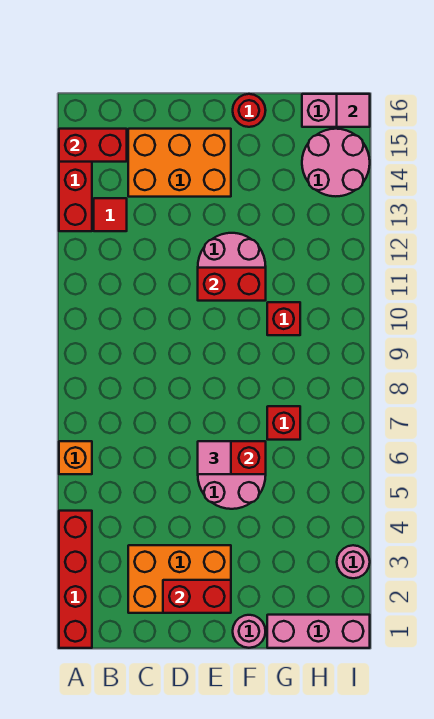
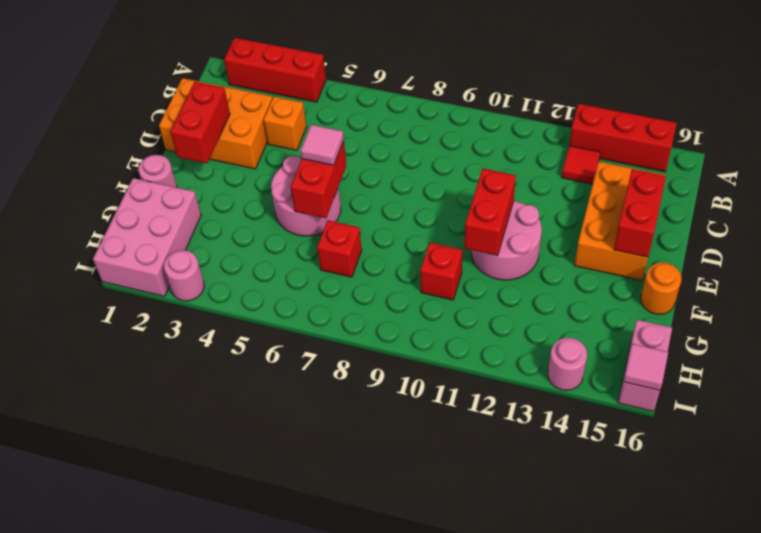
red 1x4 brick [59,511,92,648] -> red 1x3 brick [224,38,326,102]
orange 1x1 brick [59,441,92,474] -> orange 1x1 brick moved to [263,96,307,150]
red 1x2 brick [59,129,127,162] -> red 1x2 brick moved to [614,170,666,257]
orange 2x3 brick [128,545,231,613] -> orange 2x3 brick turned to [159,78,272,169]
red 1x1 round brick [233,94,266,127] -> orange 1x1 round brick [641,262,681,314]
pink 1x3 brick [267,615,370,648] -> pink 2x3 brick [93,178,201,296]
pink 2x2 round brick [302,129,370,196] -> pink 1x1 round brick [548,338,587,390]

